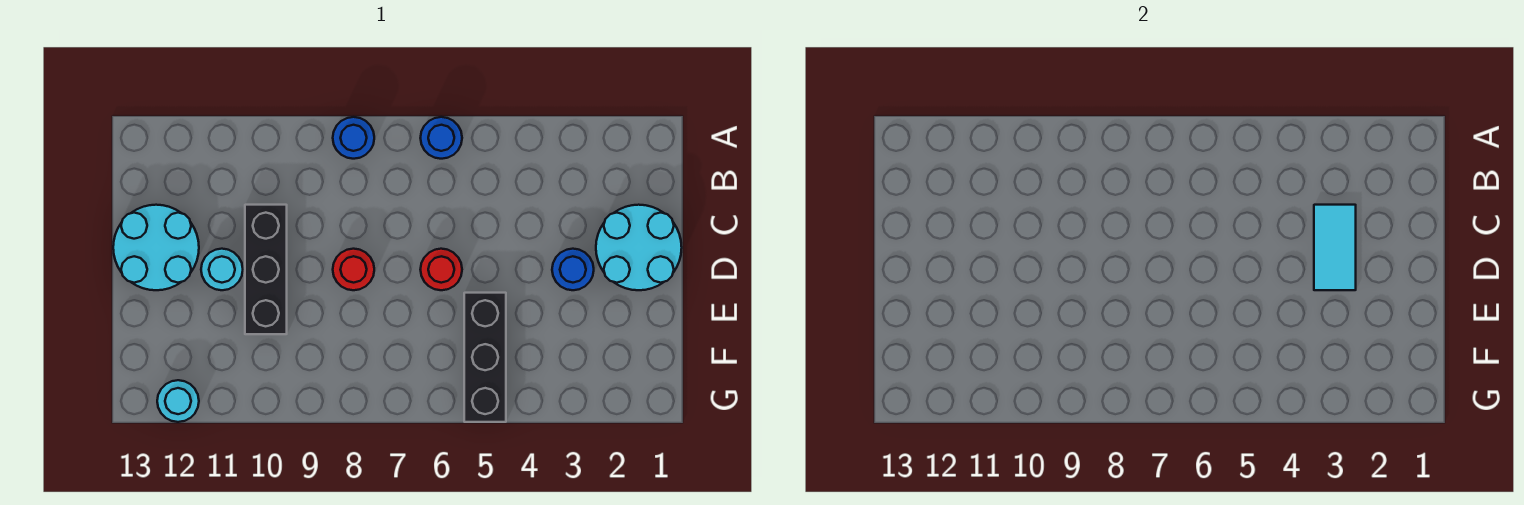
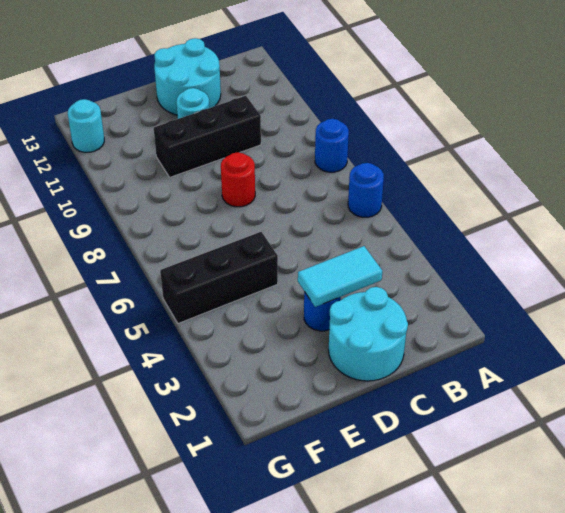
red 1x1 round brick [420,249,462,290] -> none

